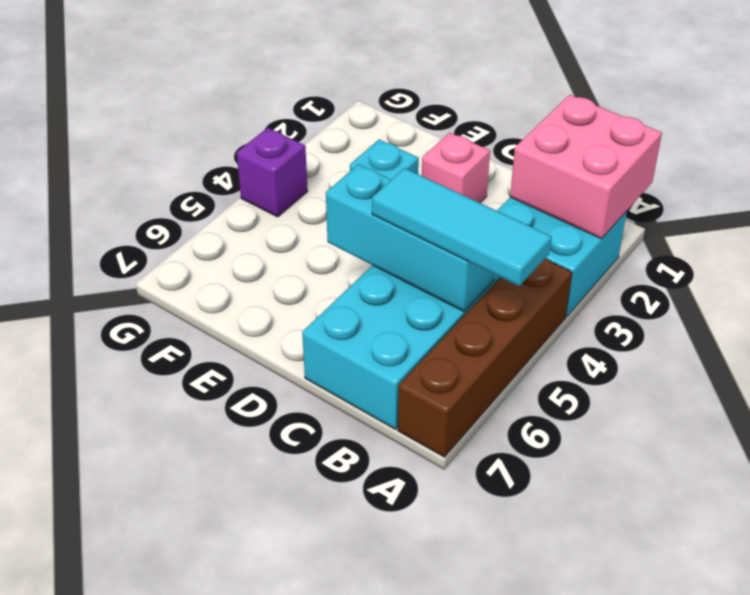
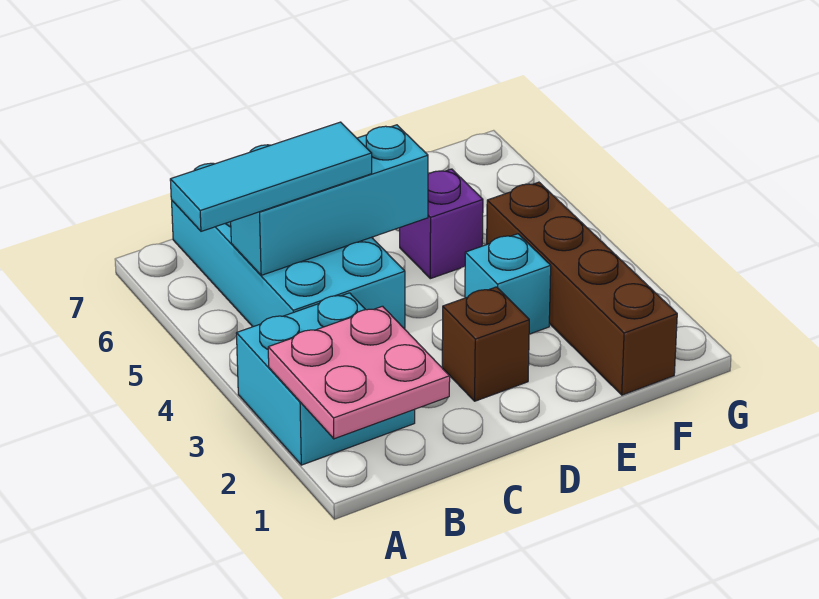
pink 2x2 brick [510,95,662,239] -> pink 2x2 plate [268,306,450,439]
brown 1x4 brick [398,258,572,457] -> brown 1x4 brick moved to [487,182,677,395]
pink 1x1 brick [422,133,490,203] -> brown 1x1 brick [442,287,529,401]
purple 1x1 brick [237,128,308,217] -> purple 1x1 brick moved to [400,169,483,279]

